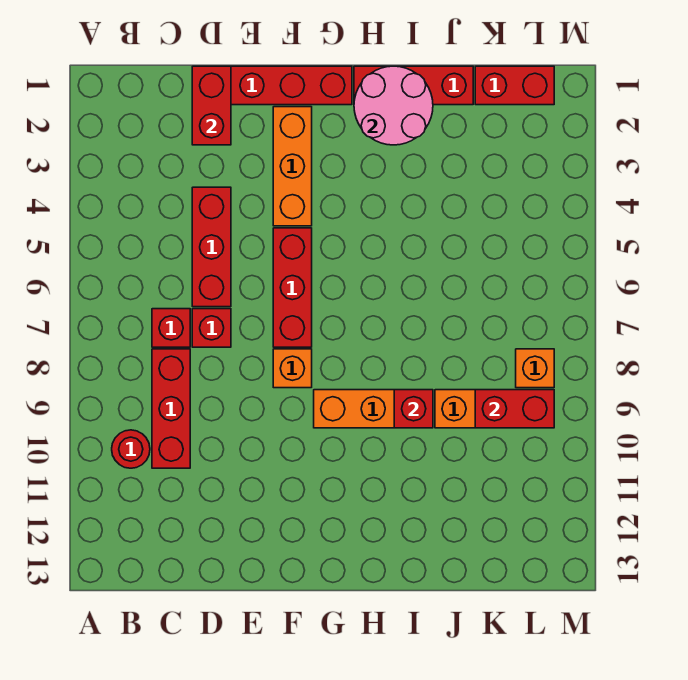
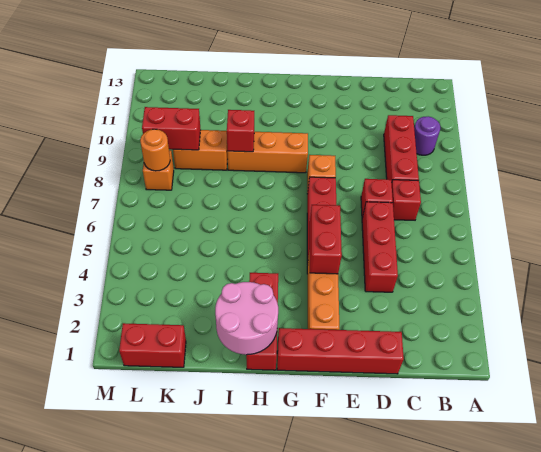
red 1x1 round brick [112,430,150,468] -> purple 1x1 round brick [414,116,440,155]
red 1x2 brick [192,66,231,145] -> red 1x2 brick moved to [309,205,342,274]
red 1x3 brick [354,66,473,105] -> red 1x3 brick turned to [246,273,278,370]
none -> orange 1x1 round brick [140,129,170,171]

